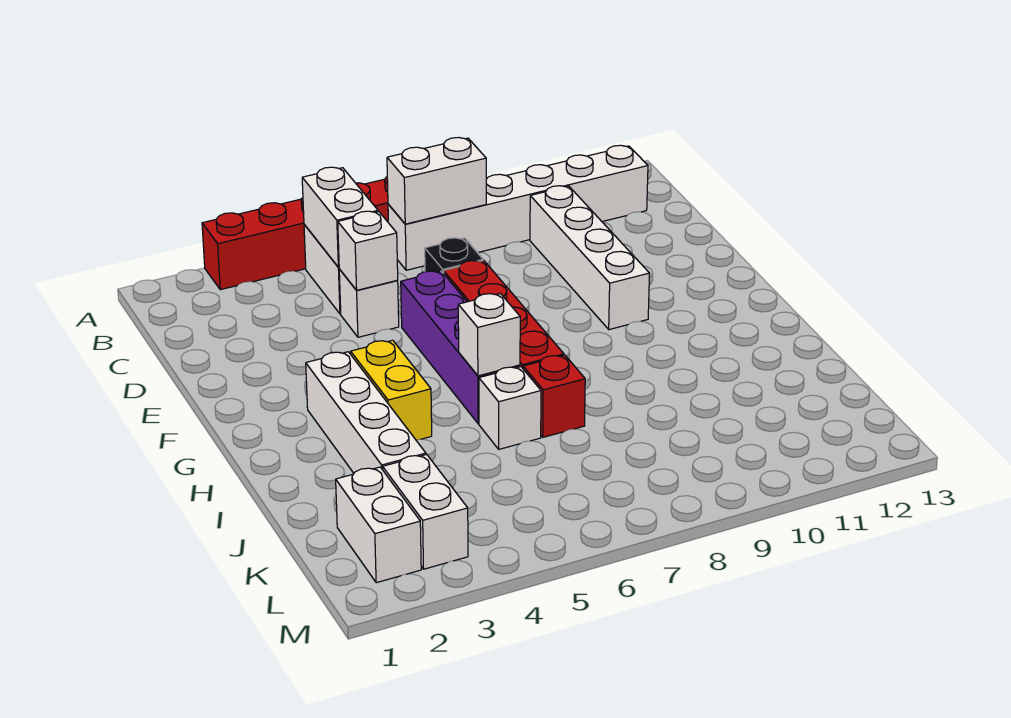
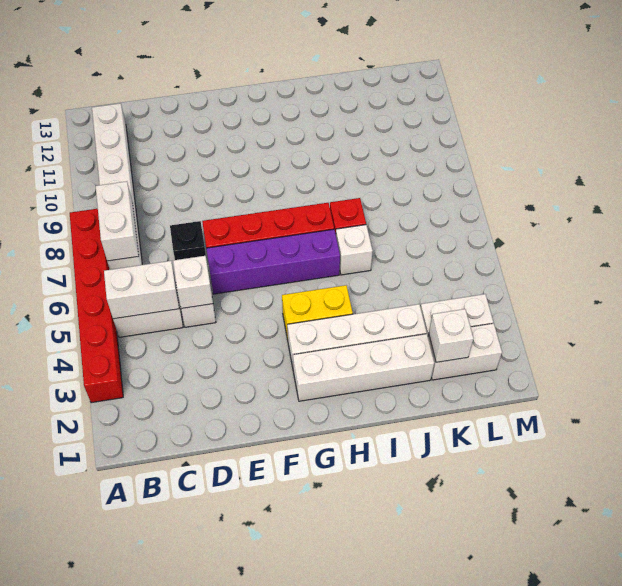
white 1x4 brick [530,186,650,330] -> white 1x4 brick moved to [293,334,434,401]
white 1x1 brick [458,294,520,376] -> white 1x1 brick moved to [429,309,473,362]

